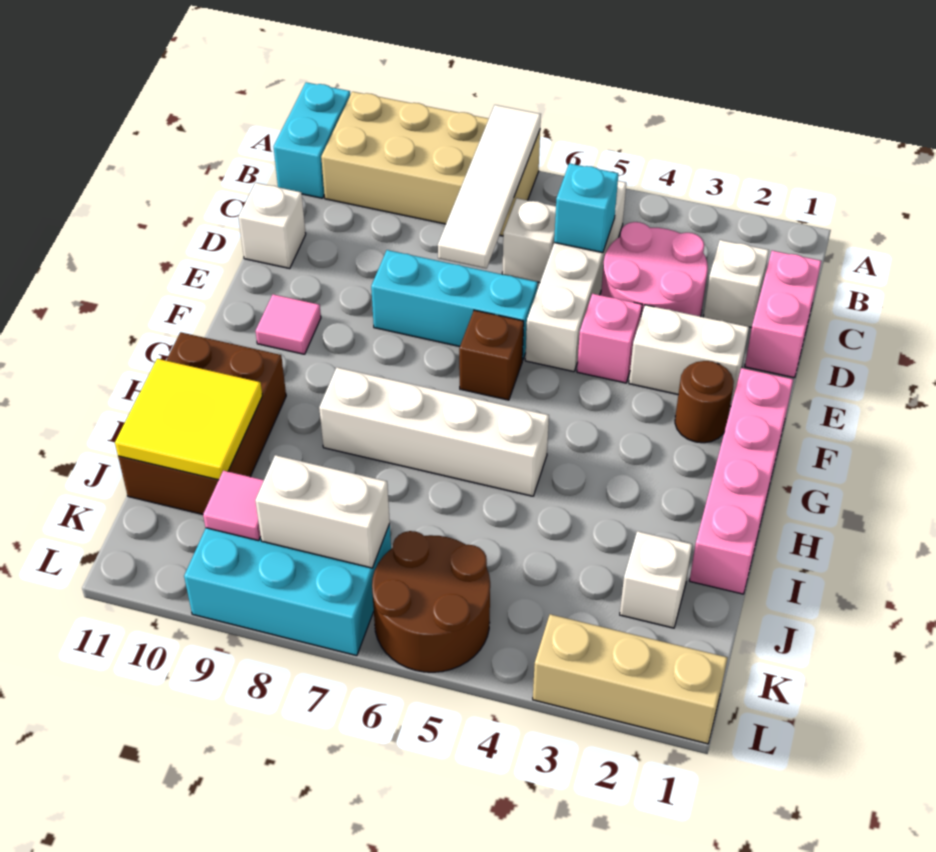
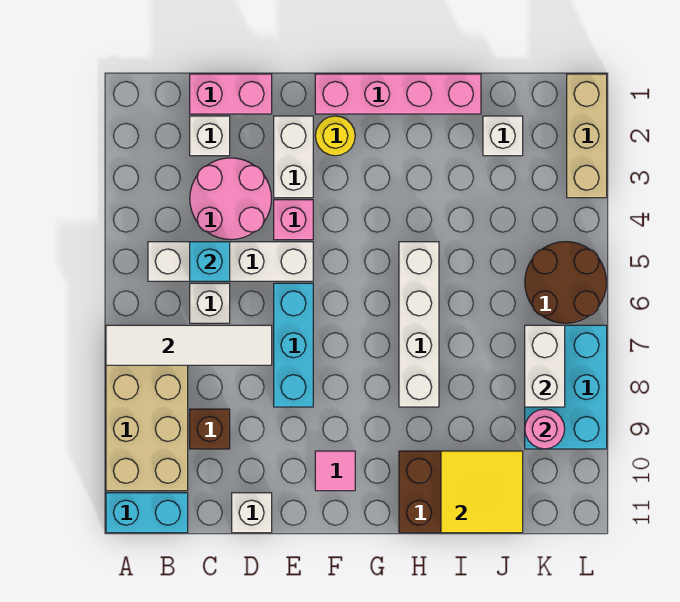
brown 1x1 round brick [675,361,734,443] -> yellow 1x1 round brick [315,116,355,156]
brown 1x1 brick [459,310,524,400] -> brown 1x1 brick moved to [190,409,230,449]
pink 1x1 tile [203,471,264,541] -> pink 1x1 round brick [525,409,565,449]

